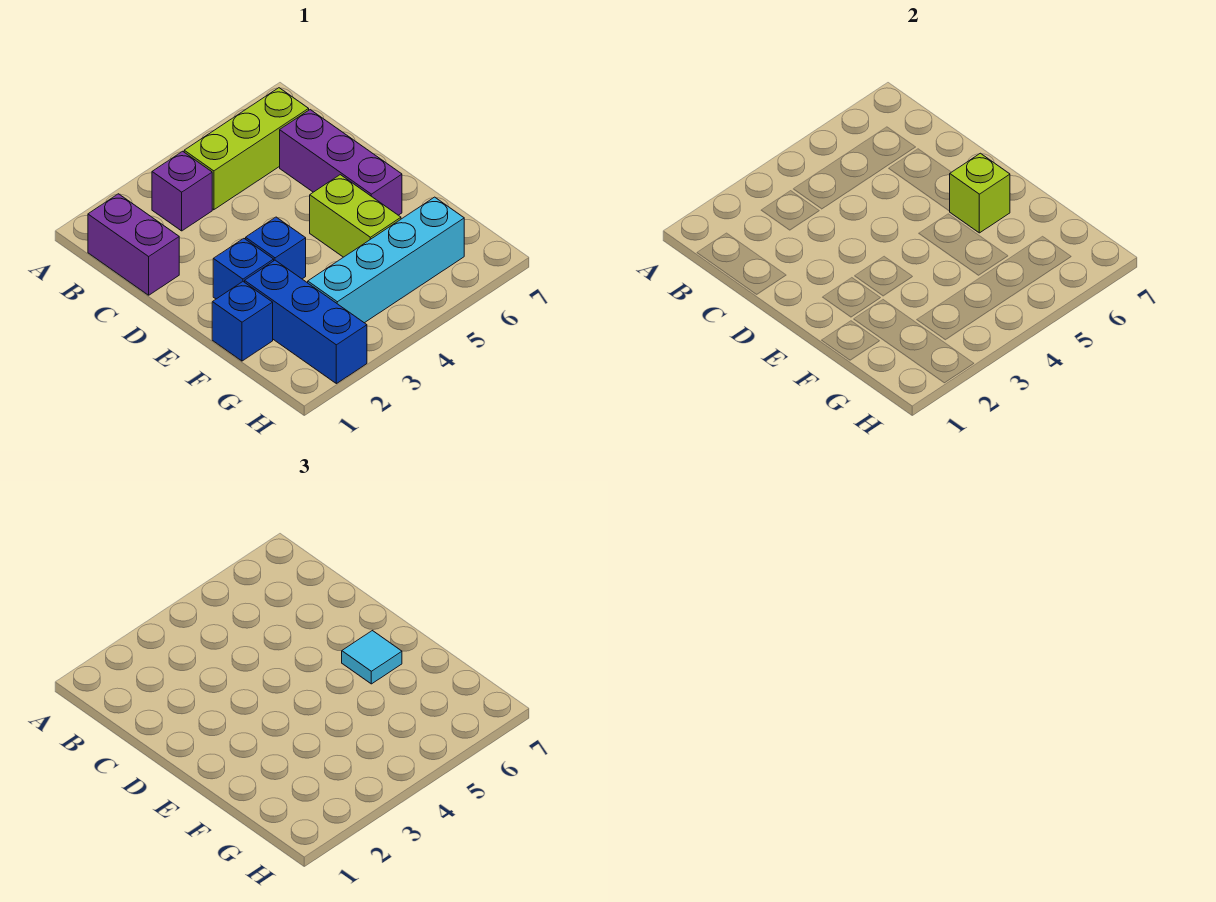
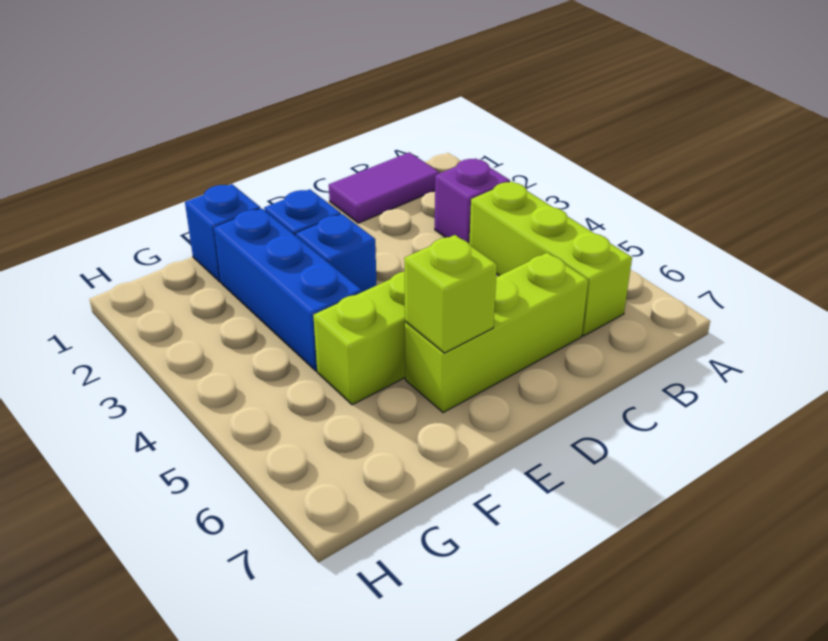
purple 1x2 brick [88,194,179,295] -> purple 1x2 tile [329,152,439,223]
purple 1x3 brick [280,110,402,215] -> lime 1x3 brick [405,253,588,413]
cyan 1x1 tile [342,631,402,684] -> none
blue 1x3 brick [245,260,367,384] -> blue 1x3 brick turned to [214,208,362,371]
cyan 1x4 brick [308,197,464,323] -> none

